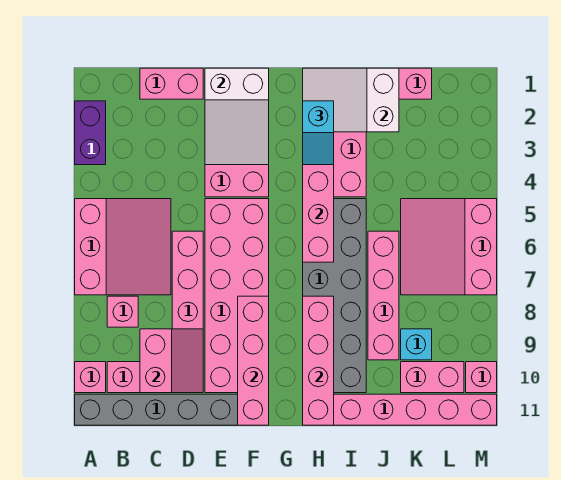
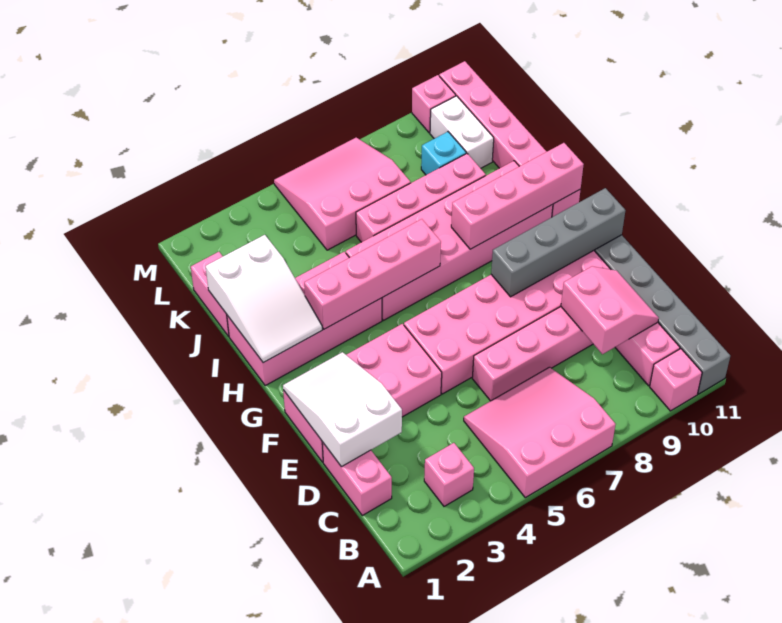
purple 1x2 brick [75,101,106,165] -> none
pink 1x1 brick [107,296,138,327] -> pink 1x1 brick moved to [424,443,474,506]
pink 2x2 slope [140,329,203,393] -> pink 2x2 slope turned to [561,266,659,354]
white 2x3 slope [205,68,269,165] -> white 2x3 slope turned to [283,352,402,467]
pink 1x4 brick [238,296,269,425] -> grey 1x4 brick [491,188,626,297]
cyan 1x2 slope [303,101,334,165] -> none
grey 2x6 brick [303,199,366,393] -> pink 2x6 brick [346,161,553,320]
pink 3x3 slope [401,199,497,295] -> pink 3x3 slope turned to [274,138,411,250]
pink 1x2 brick [401,362,464,393] -> white 1x2 brick [430,96,494,168]

